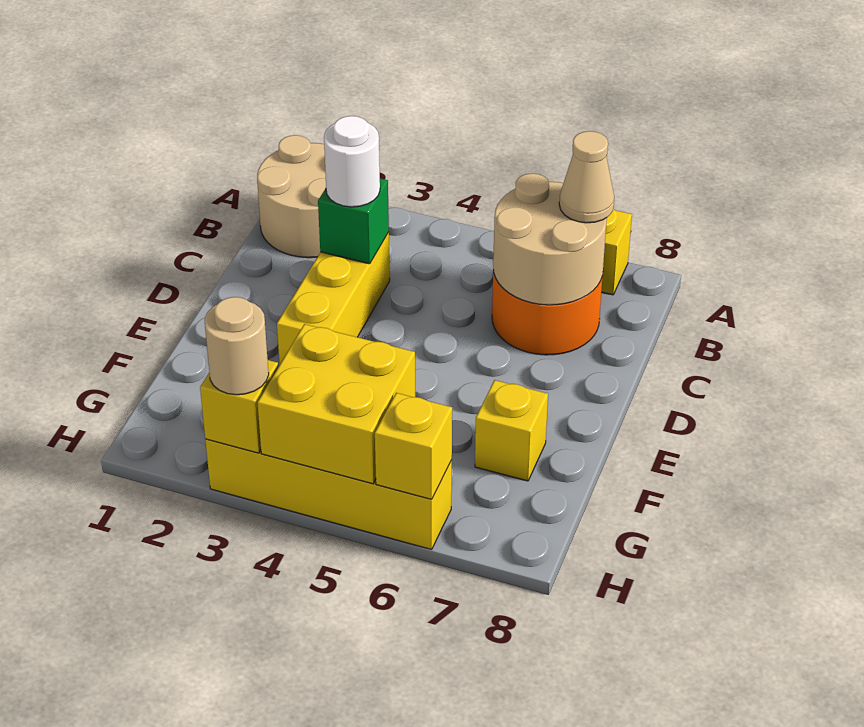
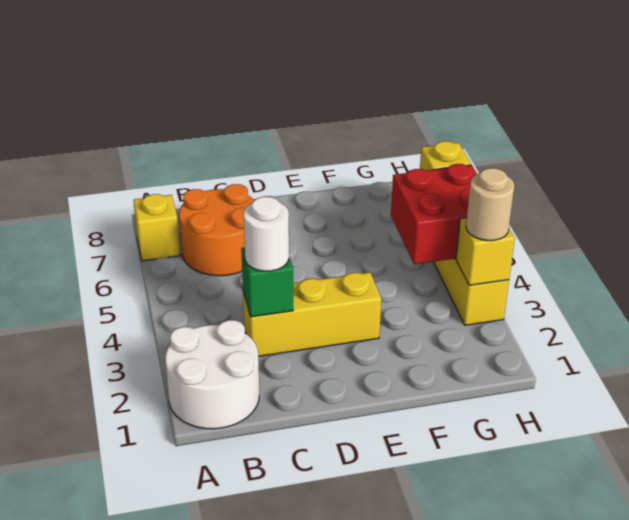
tan 2x2 round brick [257,135,326,258] -> white 2x2 round brick [165,320,259,429]
tan 2x2 round brick [493,173,607,305] -> none
tan 1x1 cone [559,131,614,223] -> none
yellow 1x1 brick [475,380,548,481] -> none
yellow 2x2 brick [257,324,415,484] -> red 2x2 brick [391,164,477,264]

